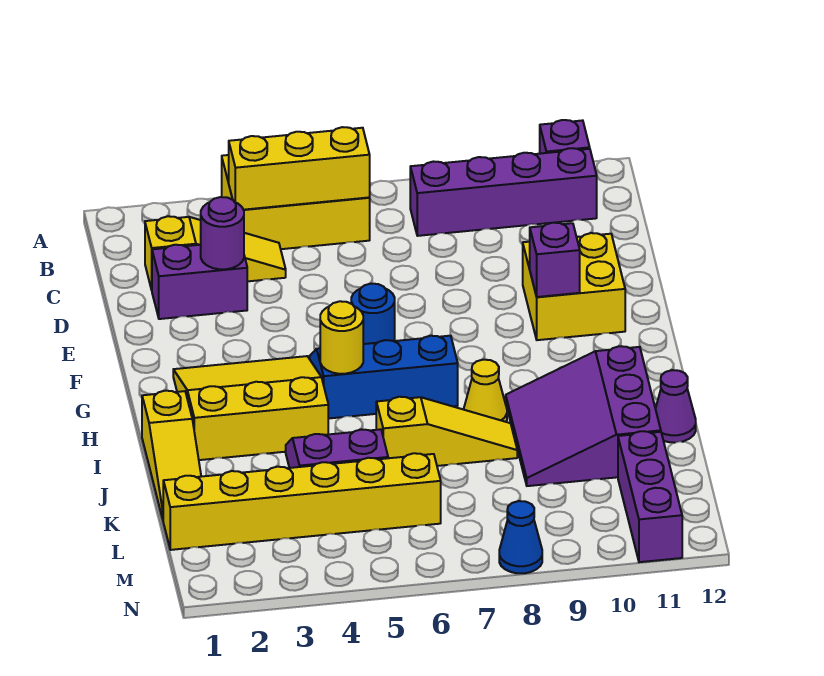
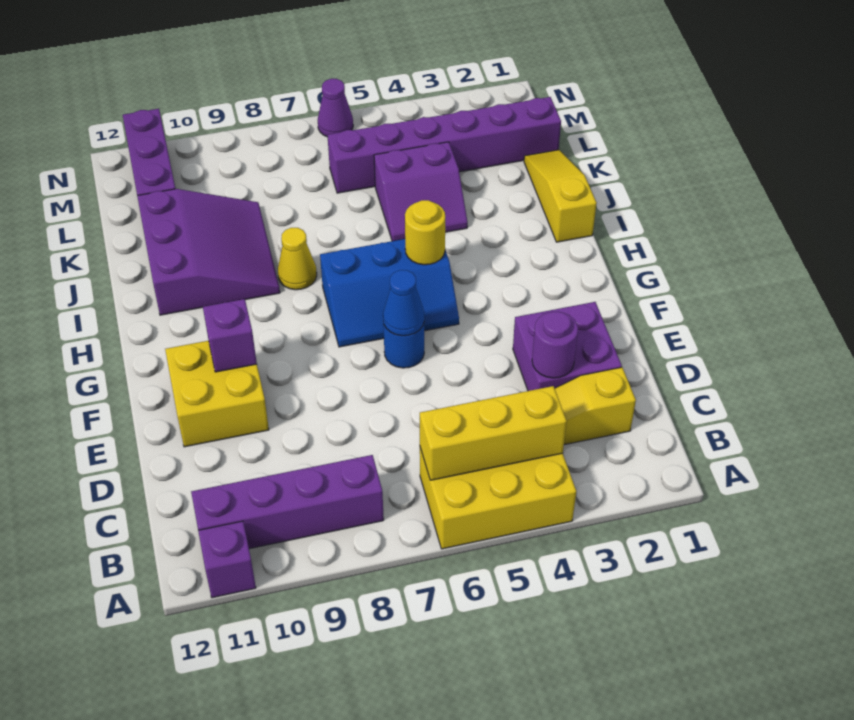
purple 1x2 brick [152,245,247,319] -> purple 2x2 brick [513,302,622,391]
yellow 3x3 slope [173,356,328,460] -> none
yellow 1x3 slope [376,397,517,466] -> none
purple 1x1 cone [655,370,696,443] -> purple 1x1 cone moved to [318,79,353,137]
yellow 1x6 brick [163,453,441,550] -> purple 1x6 brick [327,97,561,193]
blue 1x1 cone [499,501,542,573] -> blue 1x1 cone moved to [383,270,424,336]

